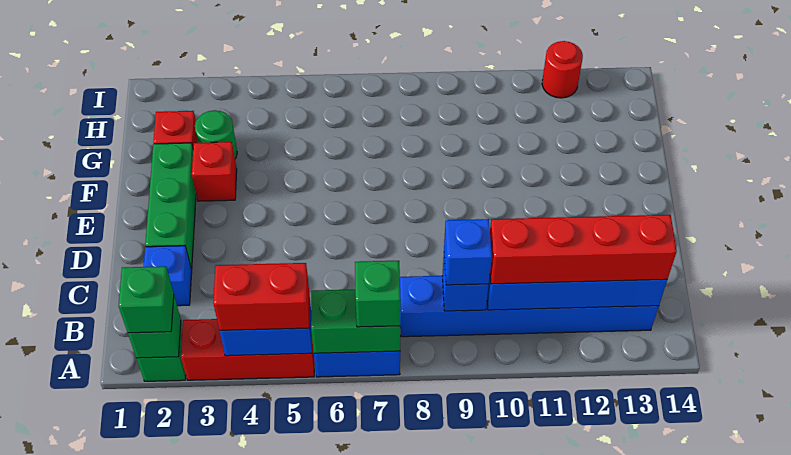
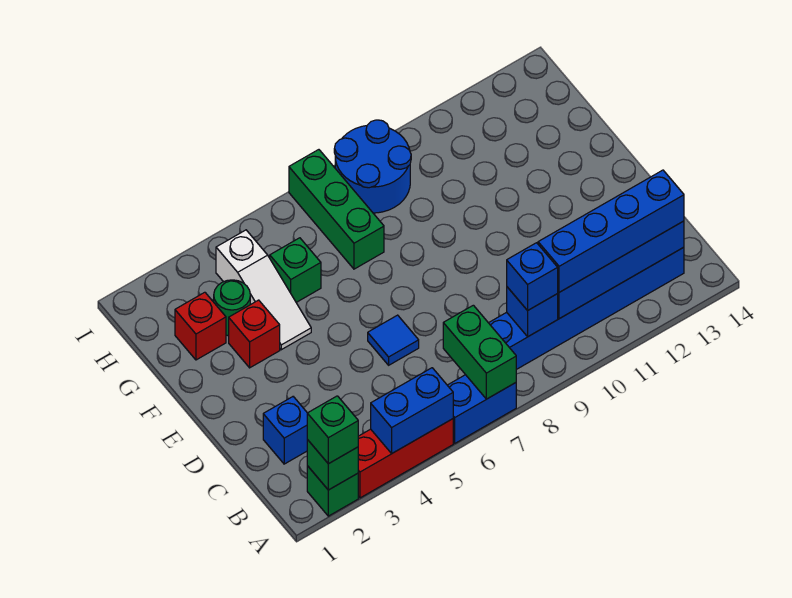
red 1x2 brick [213,263,309,330] -> none
green 1x2 brick [311,289,400,353] -> green 1x2 brick turned to [443,305,516,399]
green 1x1 brick [355,261,401,327] -> green 1x1 brick moved to [270,238,321,302]
red 1x4 brick [490,215,677,284] -> blue 1x4 brick [538,170,684,292]
green 1x3 brick [145,143,196,269] -> green 1x3 brick moved to [289,150,384,269]
none -> blue 1x1 tile [368,315,419,365]
none -> white 1x3 slope [216,230,311,350]
none -> blue 2x2 round brick [334,120,411,213]
red 1x1 round brick [542,41,583,98] -> none

